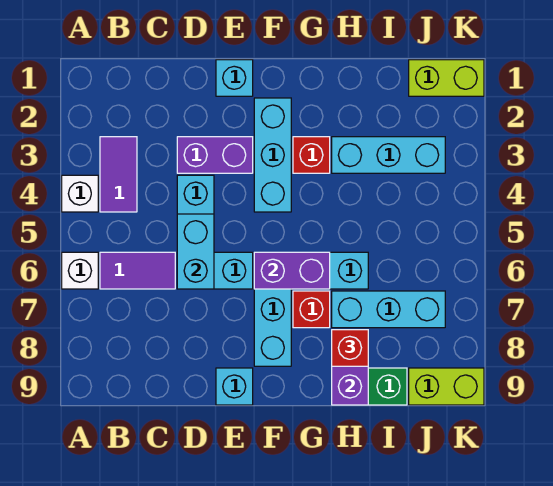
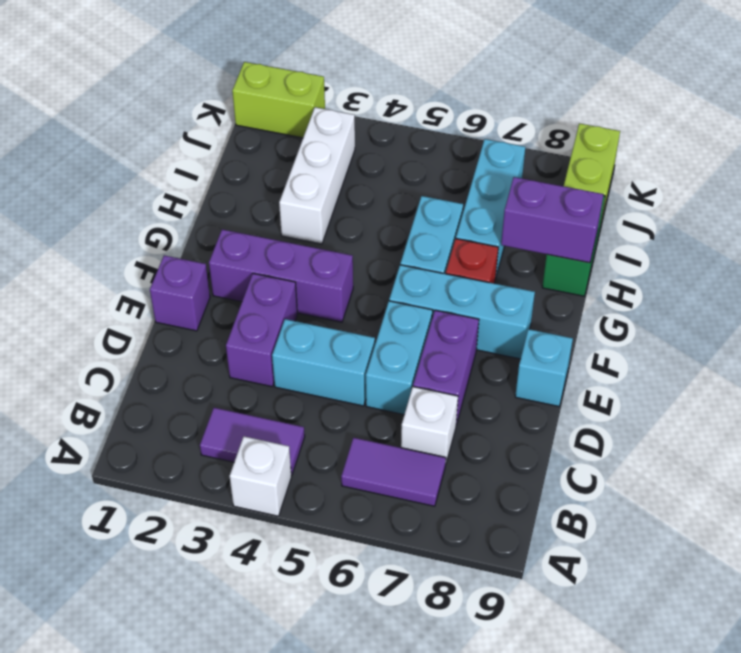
white 1x1 brick [62,252,98,289] -> white 1x1 brick moved to [401,387,458,463]
purple 1x2 tile [100,252,175,289] -> purple 1x2 tile turned to [341,438,446,506]
cyan 1x2 brick [177,214,214,289] -> none
cyan 1x1 brick [216,60,253,96] -> purple 1x1 brick [150,255,210,331]
cyan 1x3 brick [254,98,291,212] -> purple 1x3 brick [209,229,353,322]
purple 1x2 brick [254,252,330,289] -> purple 1x2 brick moved to [413,310,479,425]
red 1x1 brick [293,137,330,173] -> none
cyan 1x3 brick [332,137,445,173] -> white 1x3 brick [279,107,355,244]
red 1x1 brick [332,330,368,366] -> none
lime 1x2 brick [409,60,484,96] -> lime 1x2 brick turned to [232,62,325,138]

